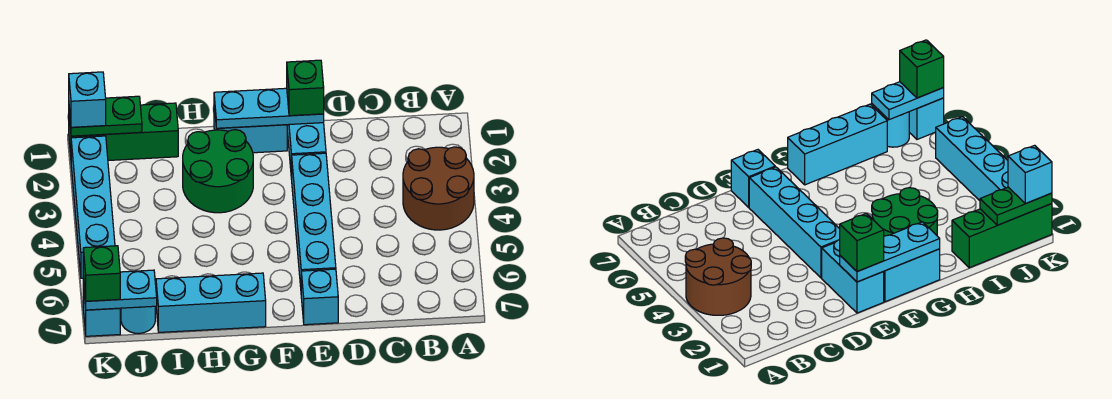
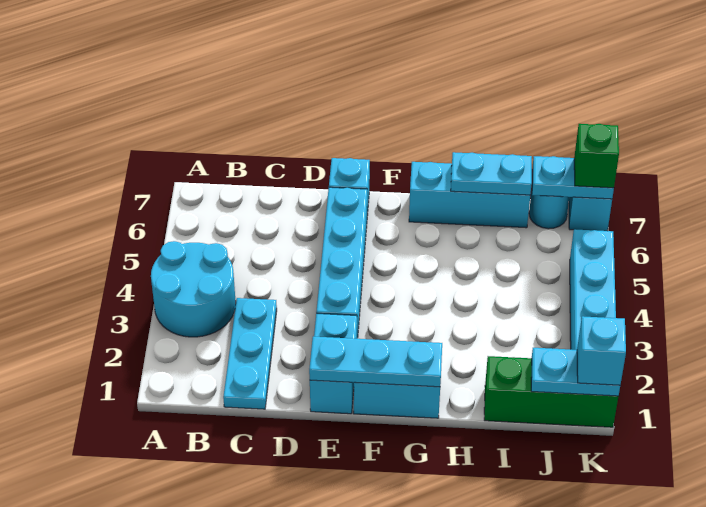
brown 2x2 round brick [403,147,474,230] -> cyan 2x2 round brick [151,241,236,337]
none -> cyan 1x3 plate [223,298,277,409]
green 1x1 brick [287,60,324,116] -> none
green 2x2 round brick [183,130,253,213] -> none
none -> cyan 1x2 plate [451,152,532,195]
green 1x2 plate [69,96,142,136] -> cyan 1x2 plate [531,348,620,396]

